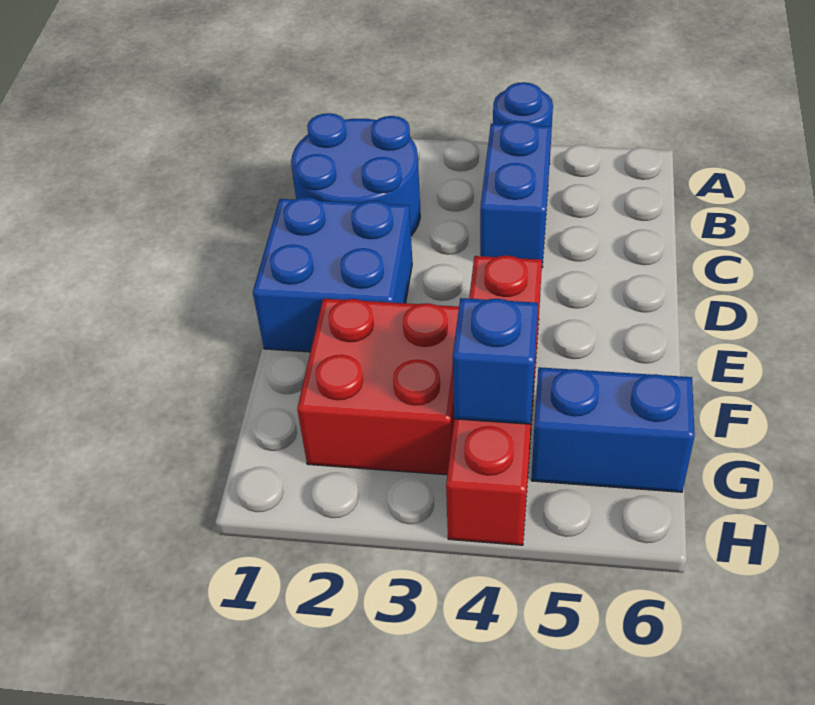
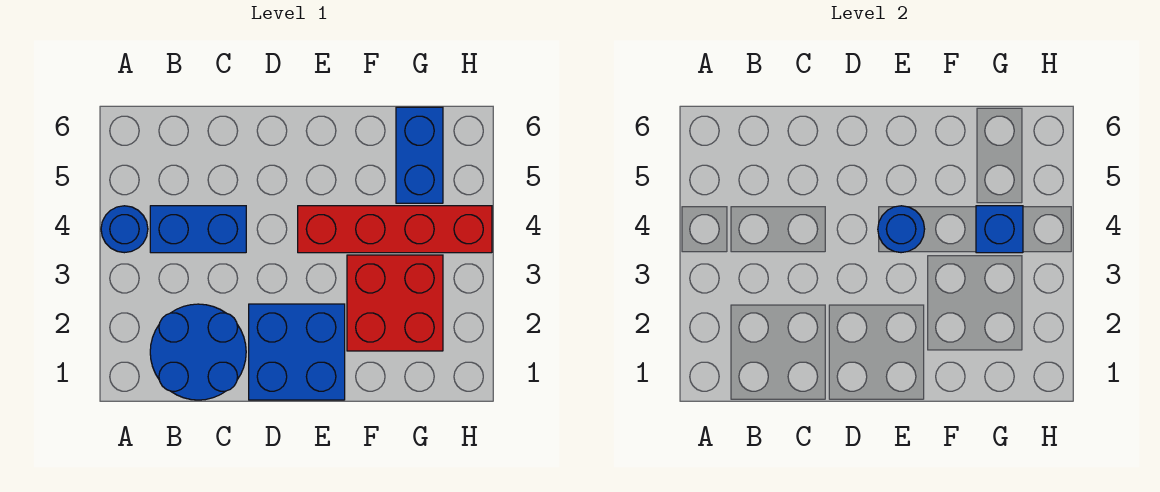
none -> blue 1x1 round brick [878,206,925,253]

